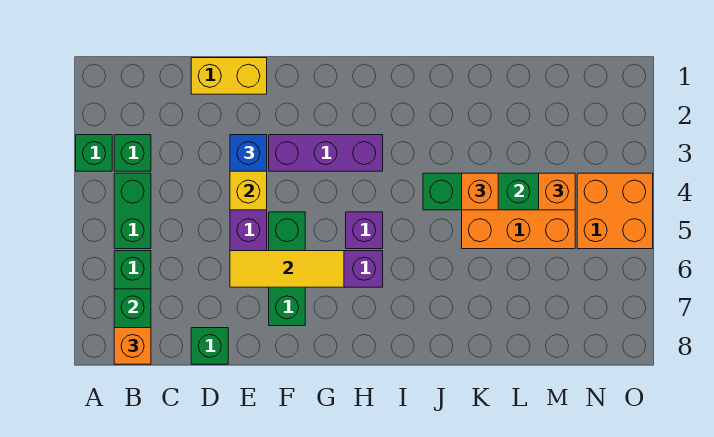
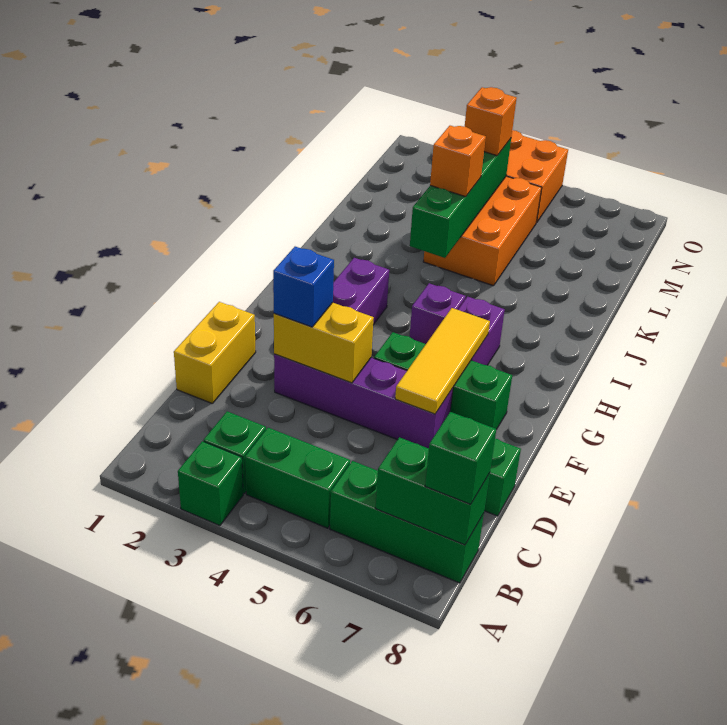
orange 1x1 brick [114,328,151,364] -> green 1x1 brick [425,412,496,504]

